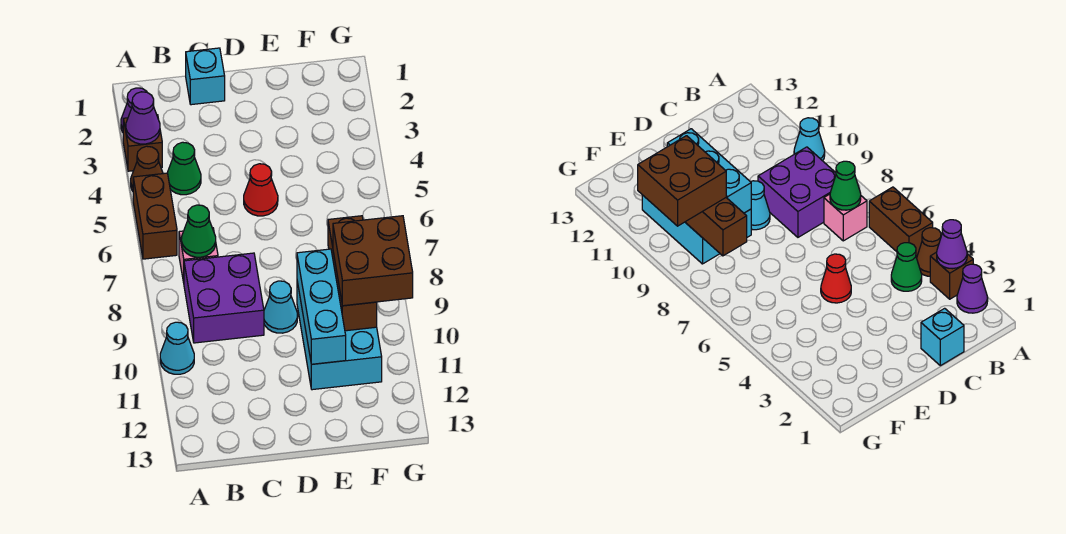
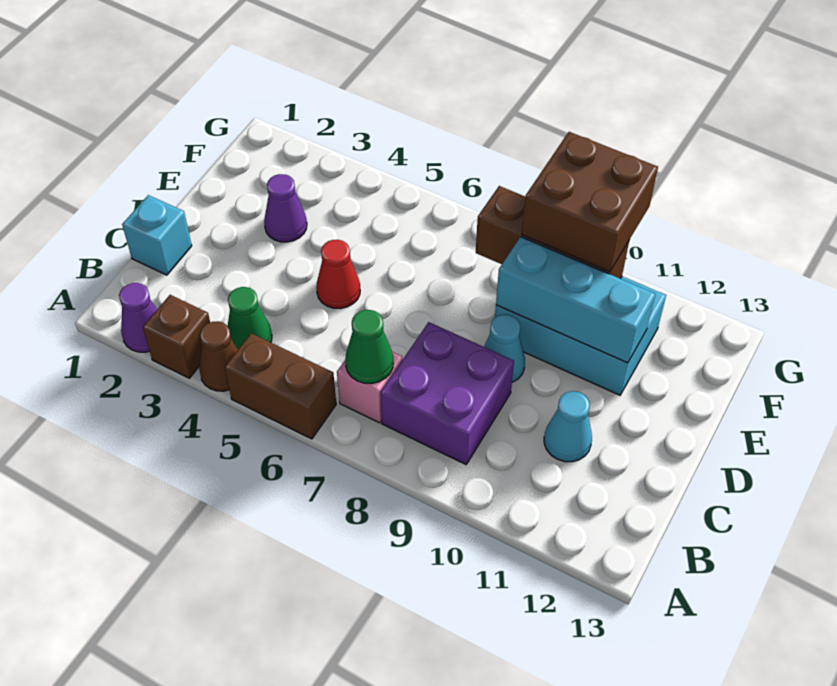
purple 1x1 cone [126,92,160,144] -> purple 1x1 cone moved to [264,174,307,242]
cyan 1x1 cone [160,322,194,374] -> cyan 1x1 cone moved to [544,391,592,462]

